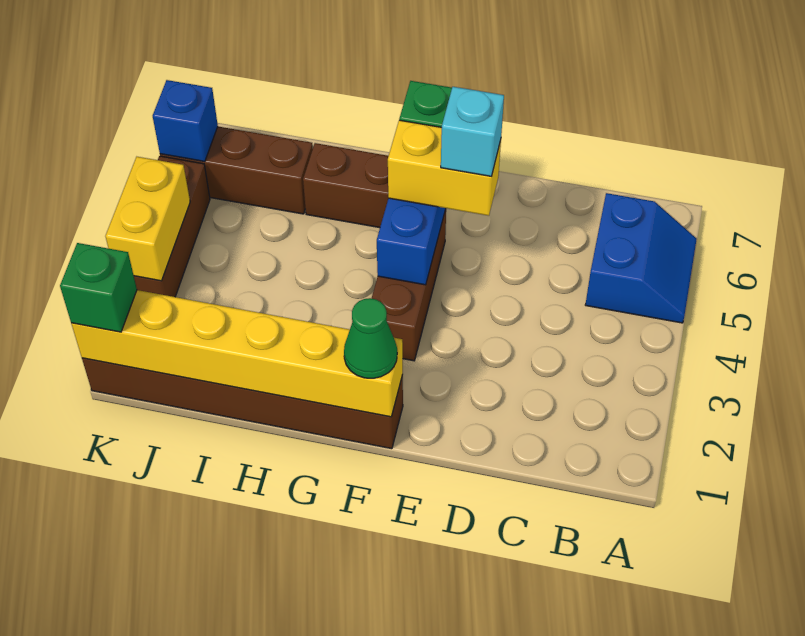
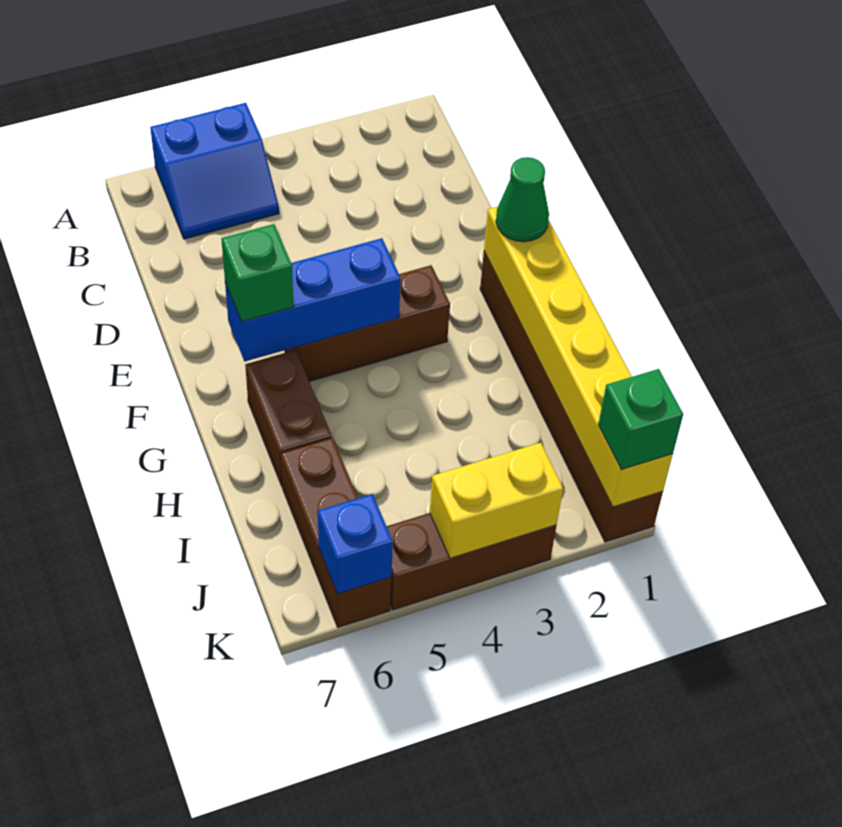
blue 2x2 slope [585,193,697,323] -> blue 2x2 slope turned to [150,103,279,239]
yellow 1x2 brick [388,120,501,216] -> none
cyan 1x1 brick [441,87,504,177] -> none

